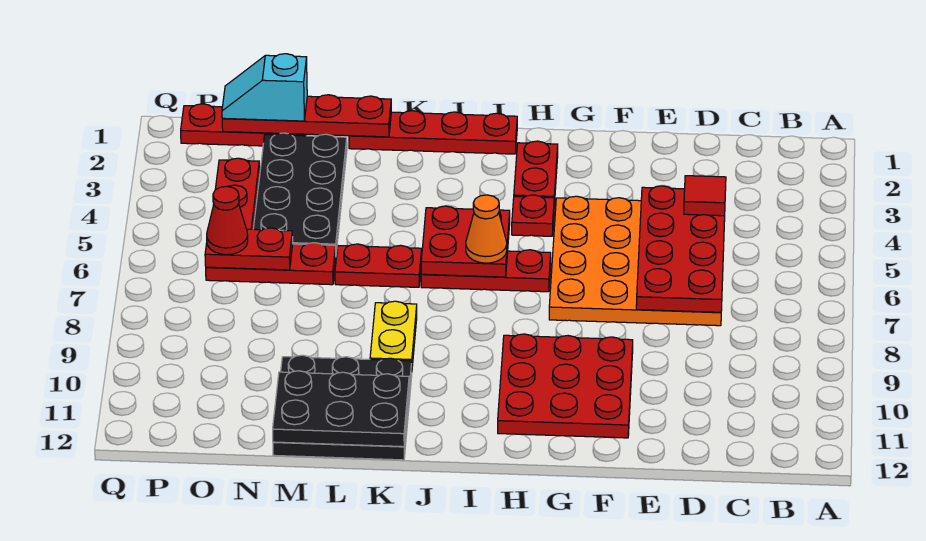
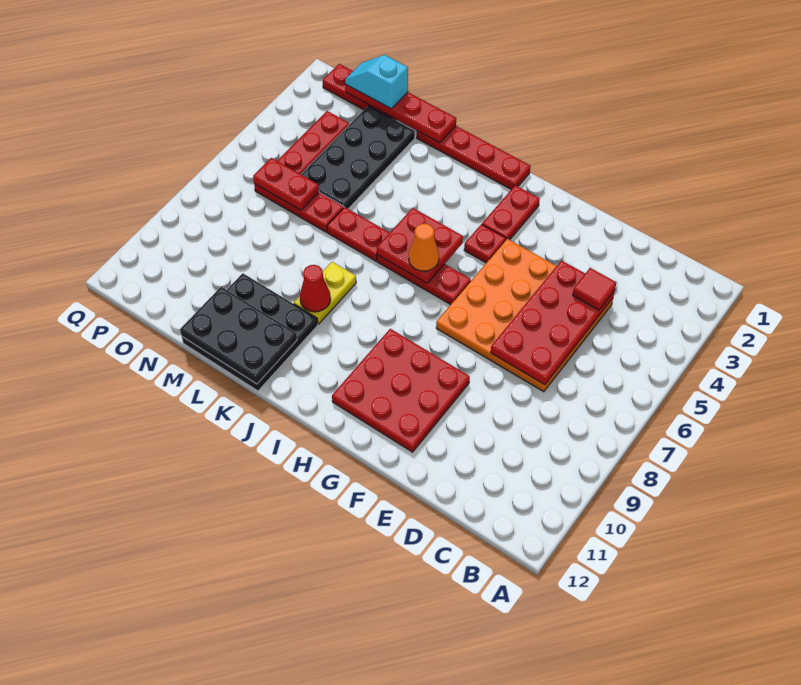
red 1x1 cone [207,186,248,255] -> red 1x1 cone moved to [300,265,331,312]

